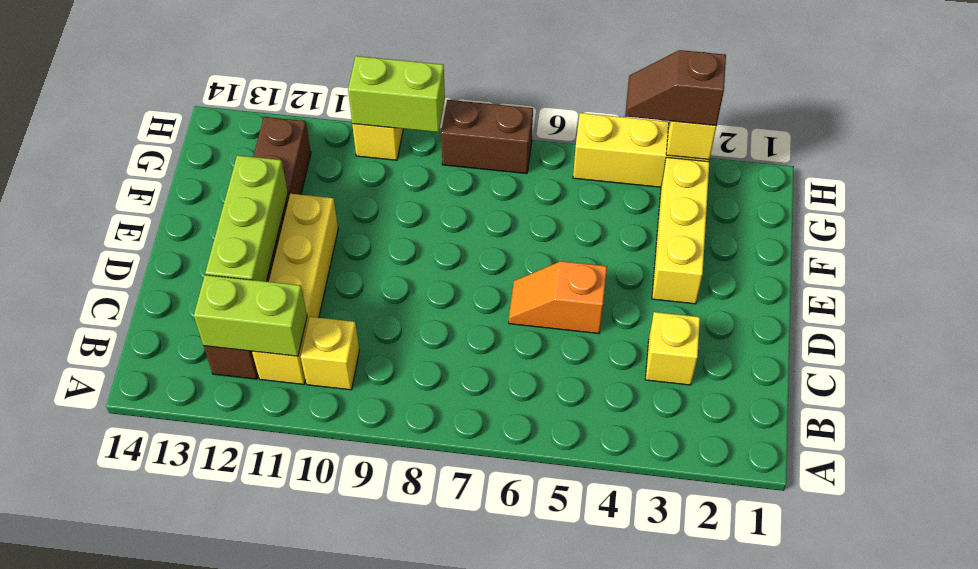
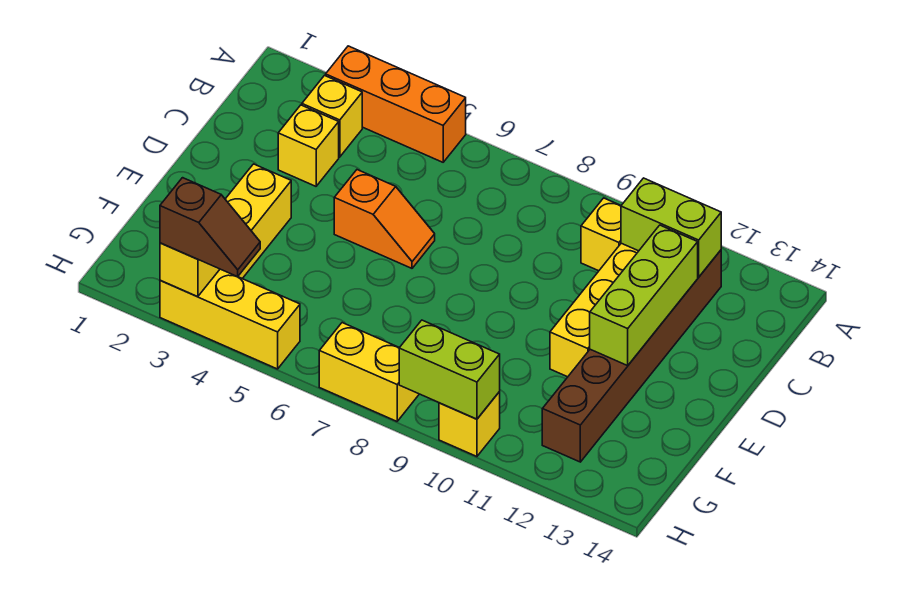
none -> orange 1x3 brick [326,46,466,162]
none -> yellow 1x1 brick [302,76,362,157]
brown 1x2 brick [441,100,533,174] -> yellow 1x2 brick [319,323,419,421]

